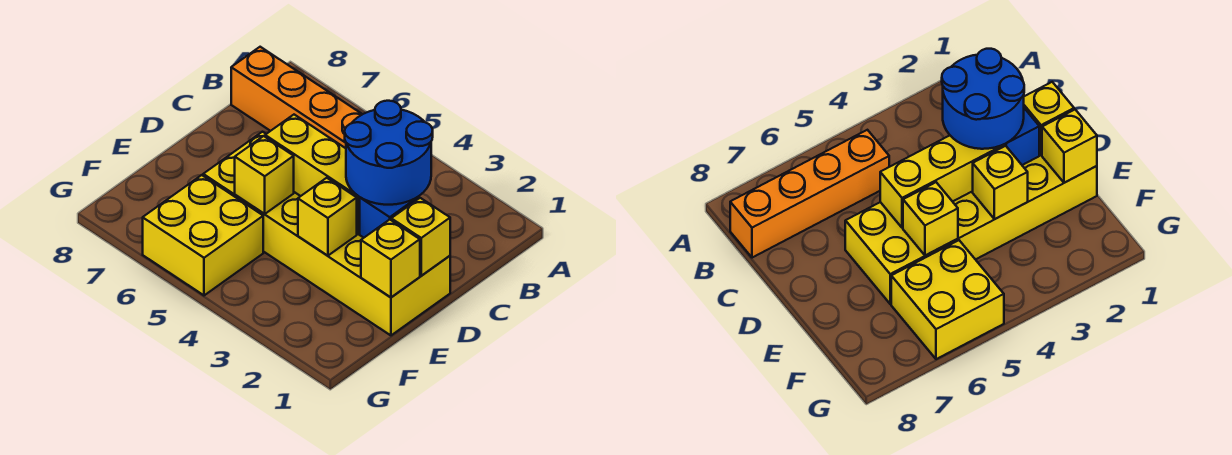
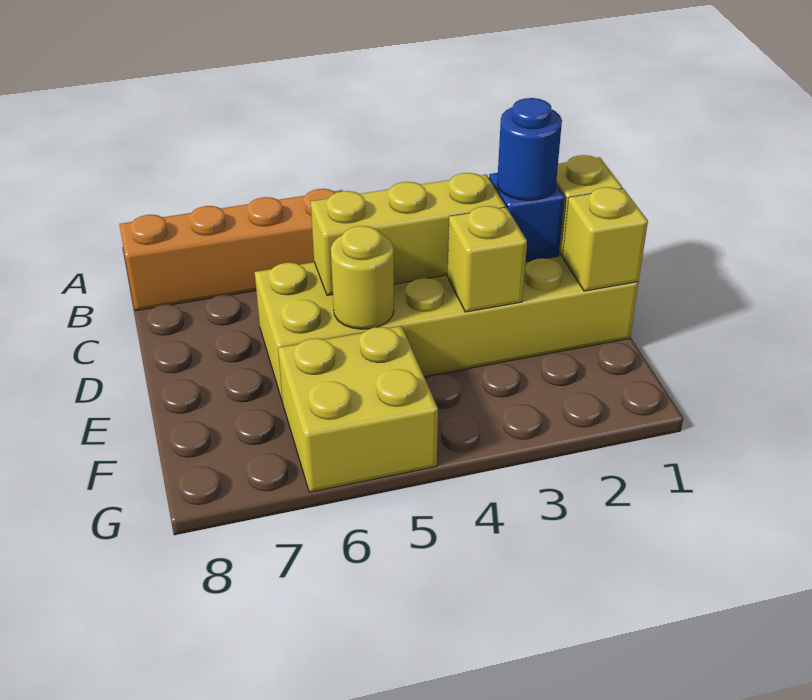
blue 2x2 round brick [345,101,433,205] -> blue 1x1 round brick [497,98,562,201]
yellow 1x1 brick [235,136,294,214] -> yellow 1x1 round brick [331,226,394,329]

